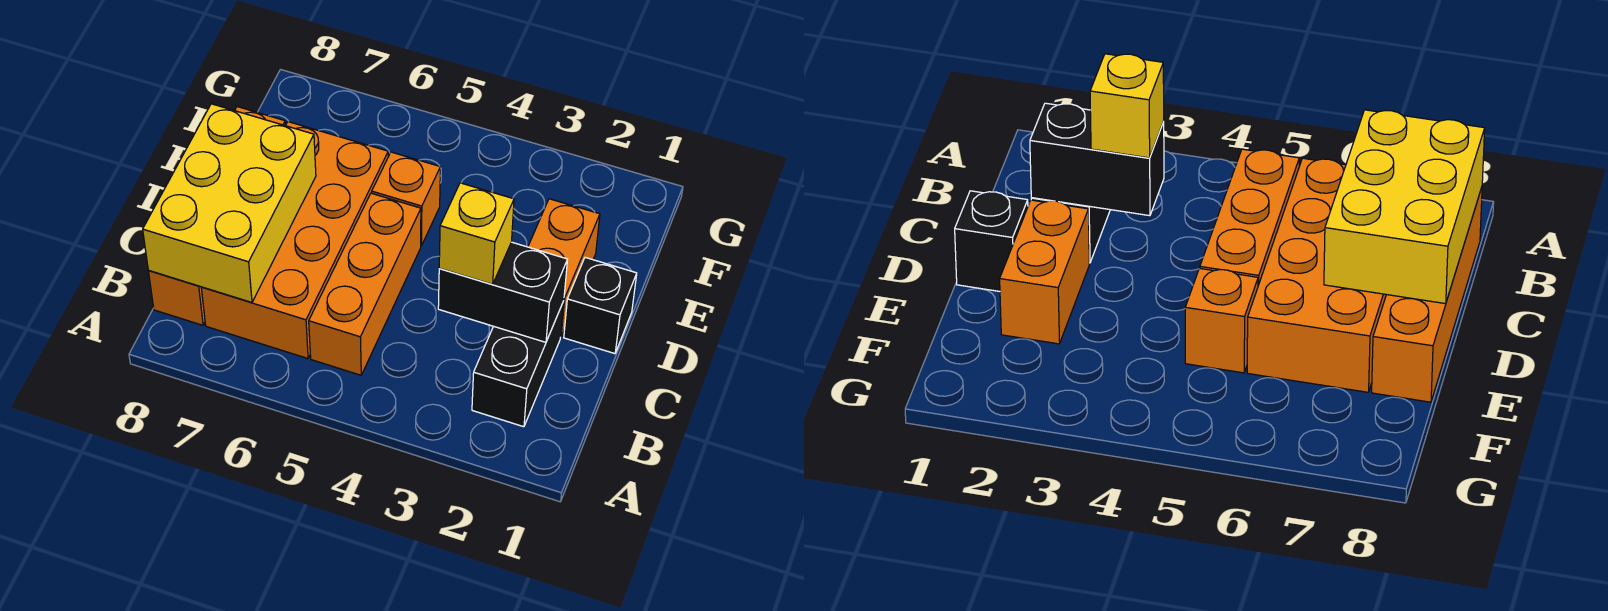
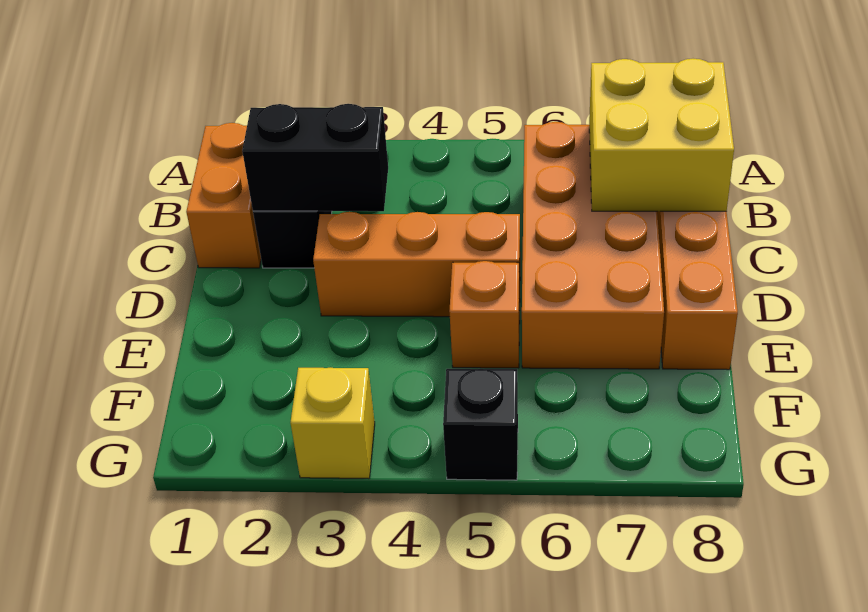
orange 1x3 brick [309,193,421,375] -> orange 1x3 brick turned to [313,212,520,317]
yellow 2x3 brick [143,104,316,302] -> yellow 2x2 brick [589,59,734,211]
yellow 1x1 brick [439,183,514,284] -> yellow 1x1 brick moved to [290,368,375,479]
black 1x1 brick [564,257,637,354] -> black 1x1 brick moved to [443,369,518,480]
orange 1x2 brick [528,199,600,336] -> orange 1x2 brick moved to [186,123,261,268]

